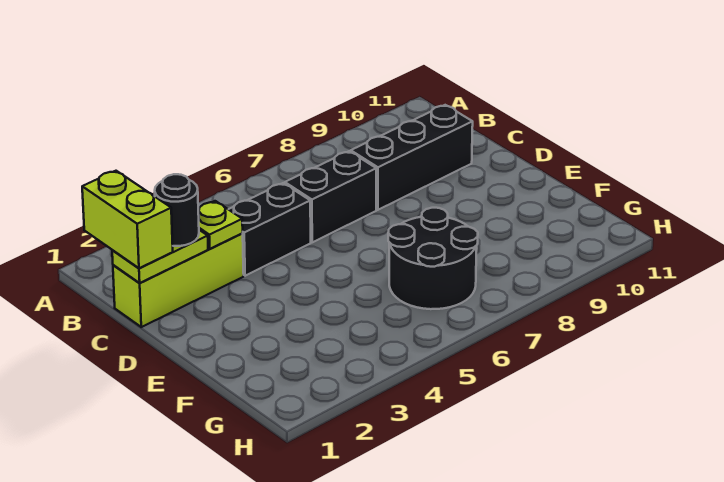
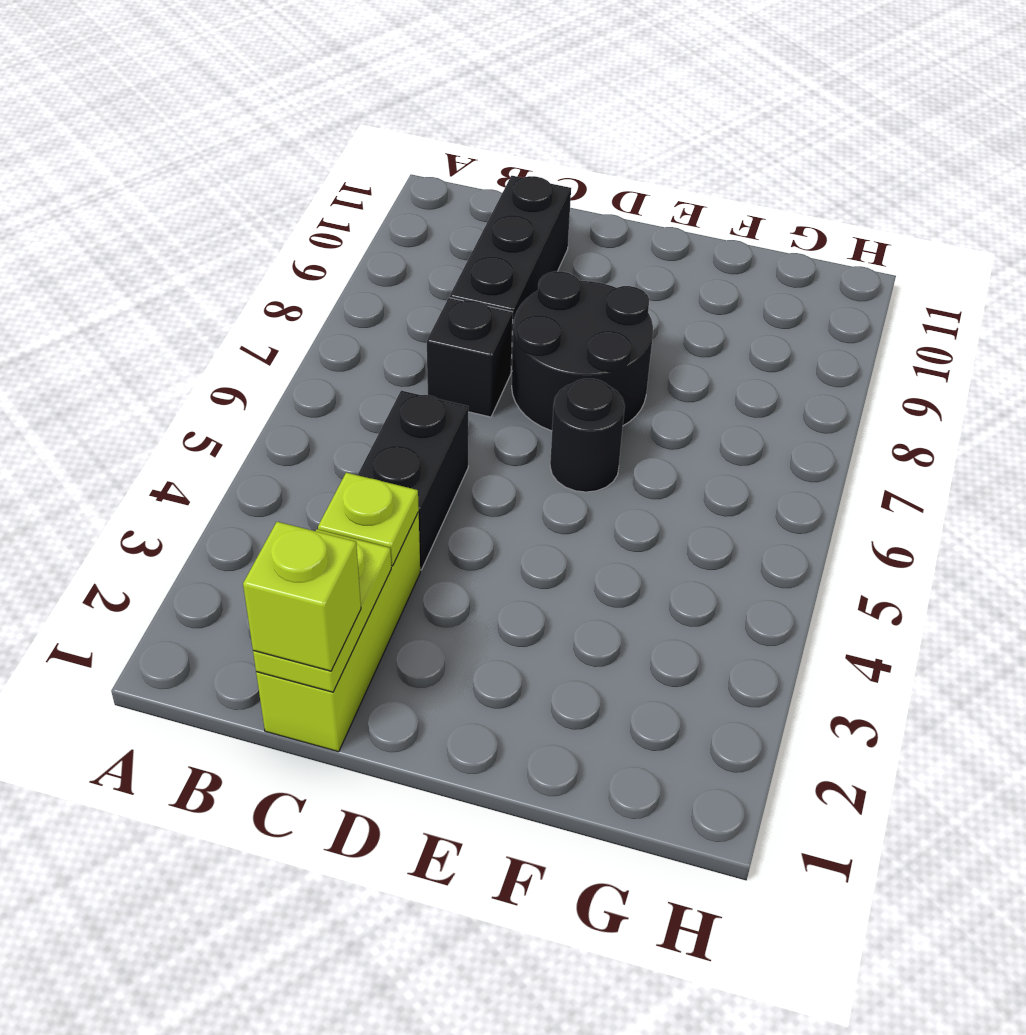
lime 1x2 brick [82,171,173,268] -> lime 1x1 brick [243,522,361,671]
black 1x1 round brick [155,174,199,246] -> black 1x1 round brick moved to [550,379,625,492]
black 1x2 brick [285,151,376,242] -> black 1x1 brick [427,298,513,417]
black 2x2 round brick [388,208,478,309] -> black 2x2 round brick moved to [512,271,653,431]

